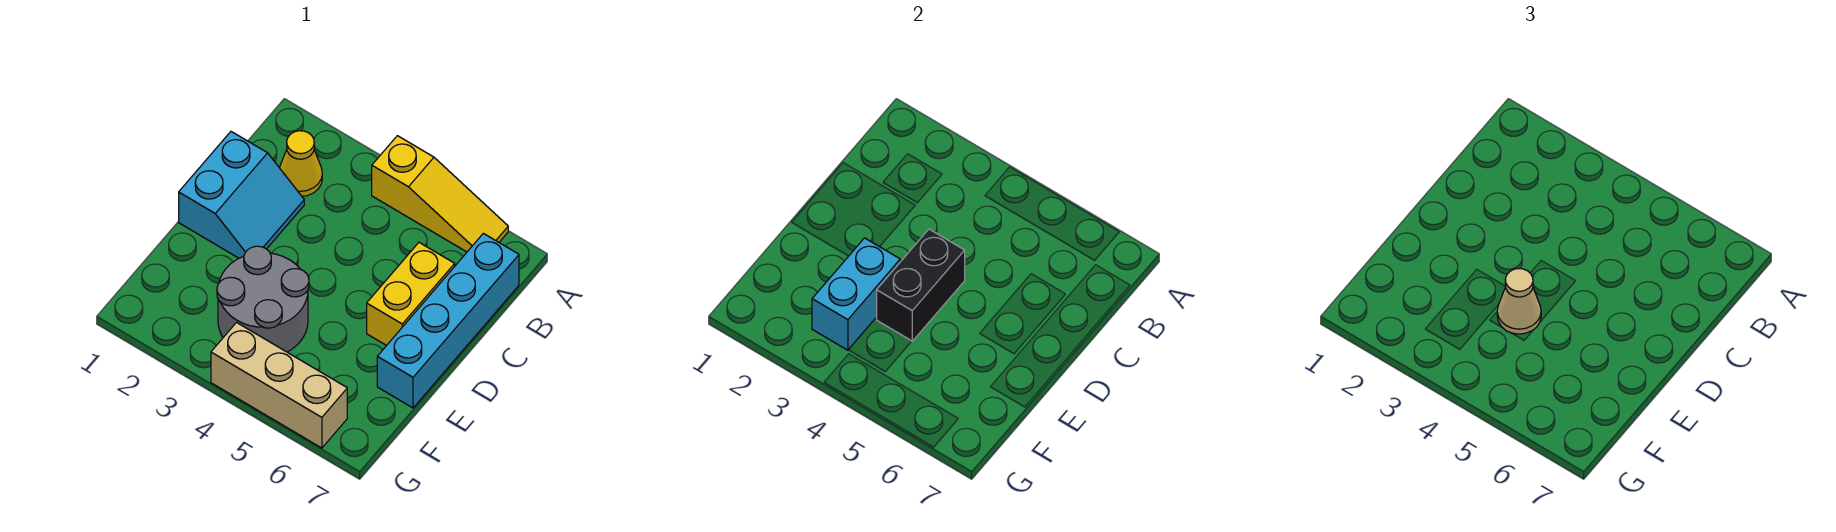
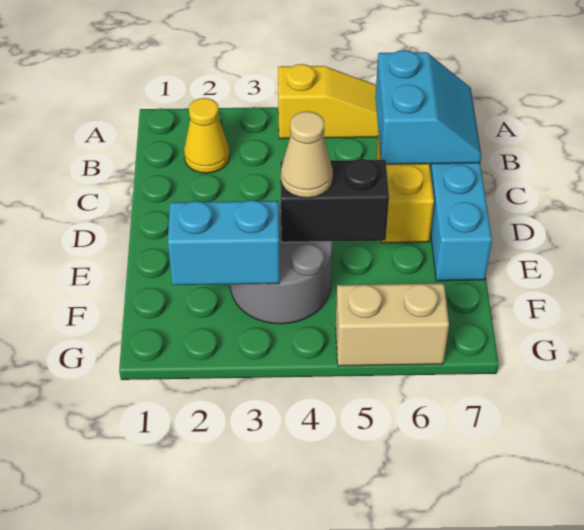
cyan 2x2 slope [179,132,304,258] -> cyan 2x2 slope moved to [375,50,481,164]
black 1x2 brick [877,229,965,341] -> black 1x2 brick turned to [280,159,389,242]
cyan 1x2 brick [812,238,900,350] -> cyan 1x2 brick turned to [168,200,280,285]
tan 1x3 brick [211,323,347,448] -> tan 1x2 brick [336,283,449,366]

